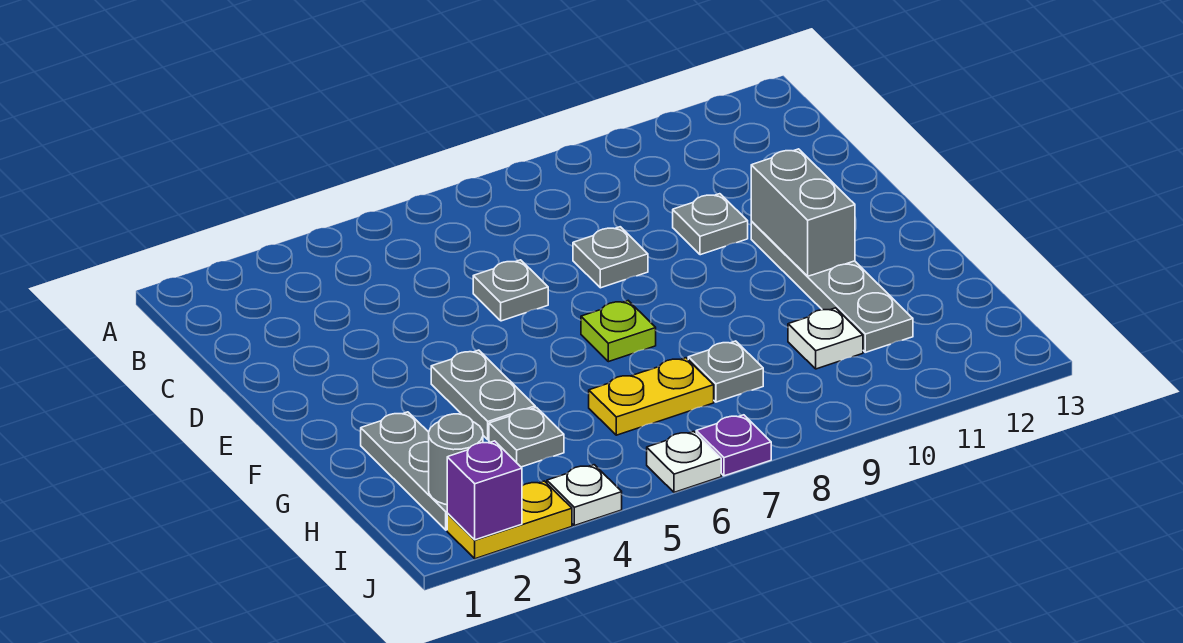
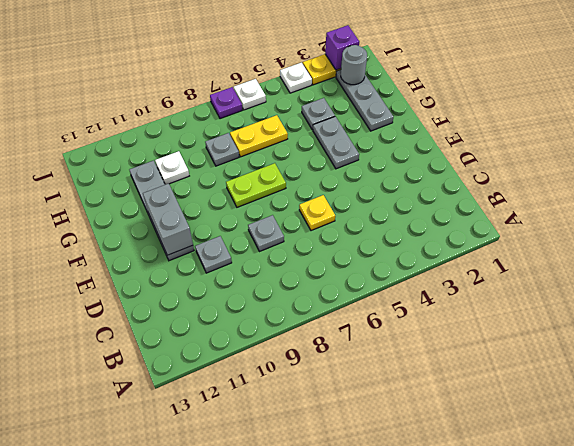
grey 1x1 plate [473,260,548,321] -> yellow 1x1 plate [299,195,335,231]
lime 1x1 plate [581,301,656,362] -> lime 1x2 plate [226,163,286,207]

